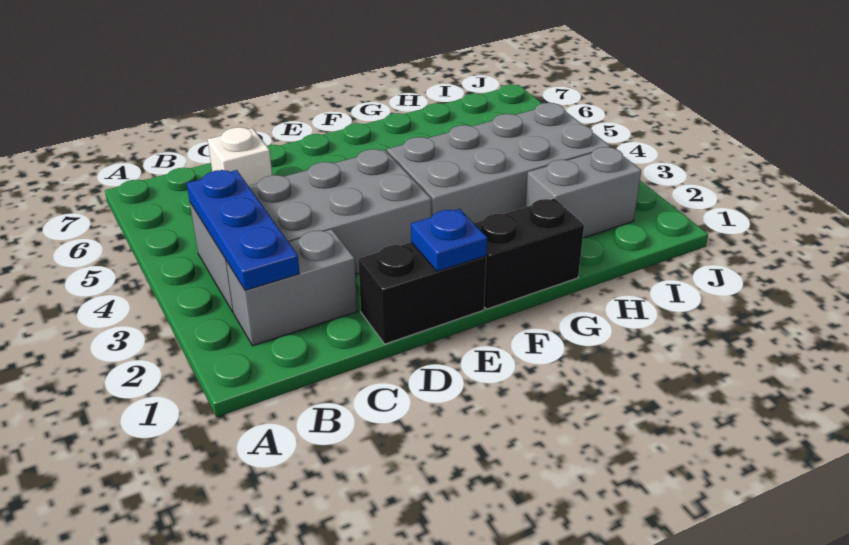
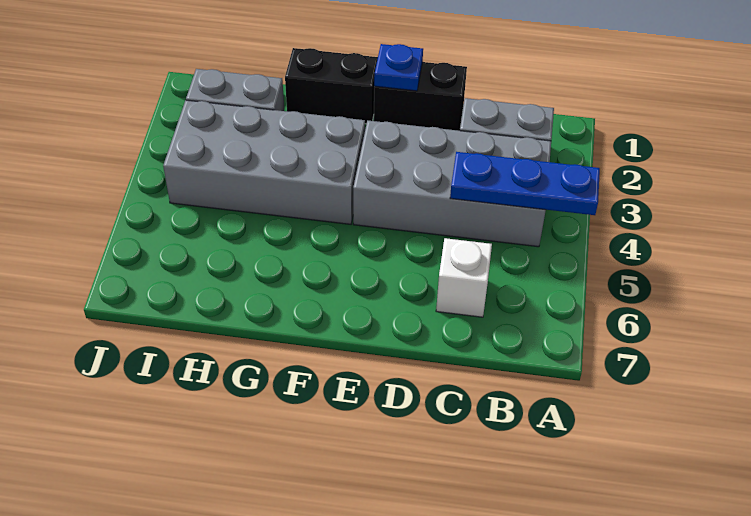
blue 1x3 plate [187,170,300,291] -> blue 1x3 plate turned to [450,152,600,215]

